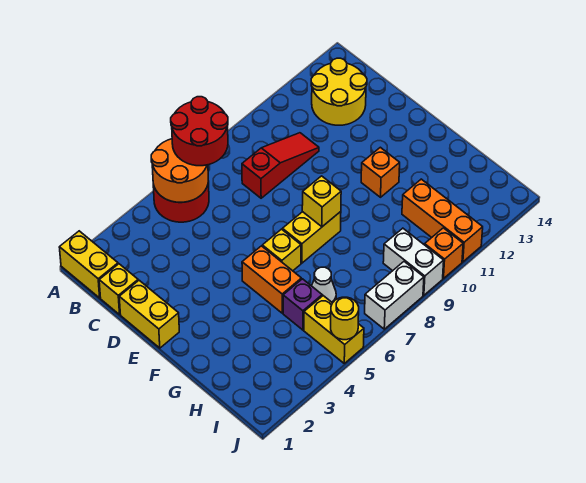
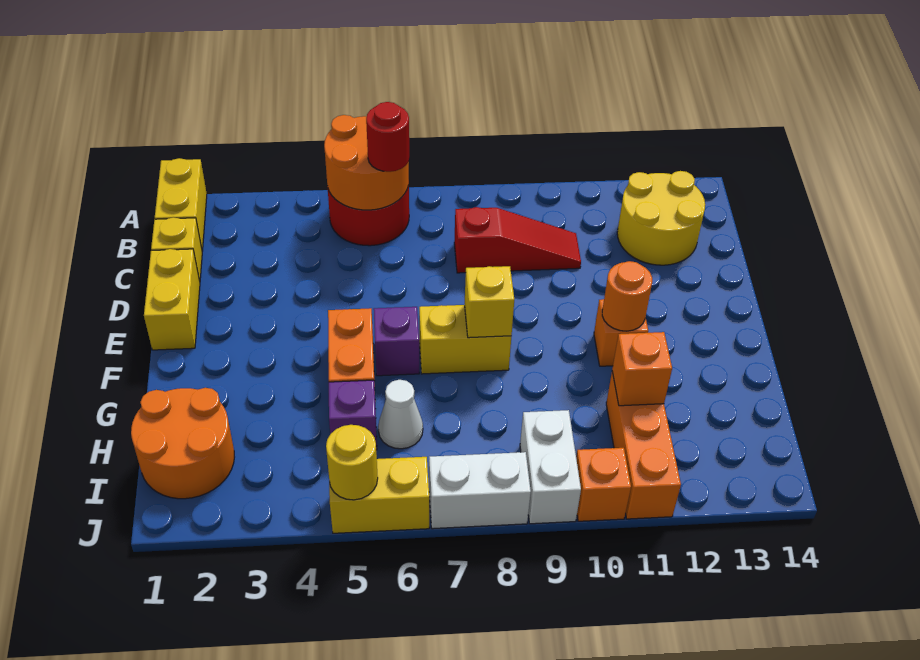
red 2x2 round brick [171,97,228,166] -> red 1x1 round brick [366,102,409,172]
yellow 1x1 brick [262,229,301,271] -> purple 1x1 brick [374,307,419,376]
none -> orange 1x1 round brick [602,261,652,331]
none -> orange 2x2 round brick [131,388,234,499]
none -> orange 1x1 brick [612,332,672,406]
yellow 1x2 brick [304,296,364,363] -> yellow 1x2 brick turned to [329,457,429,533]

